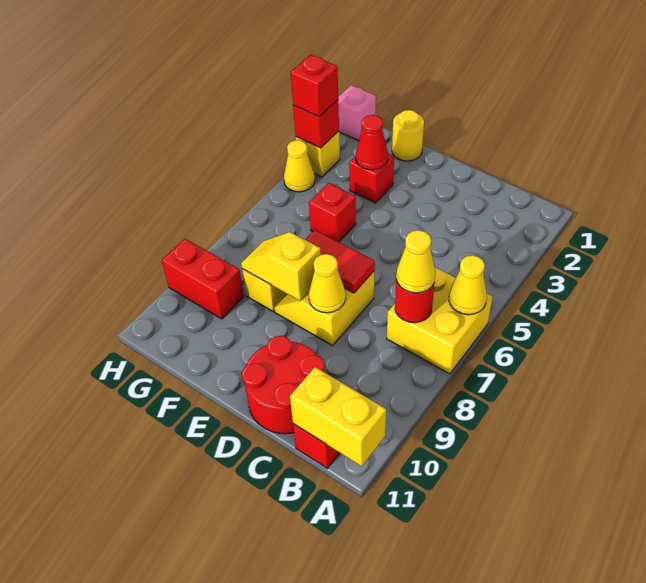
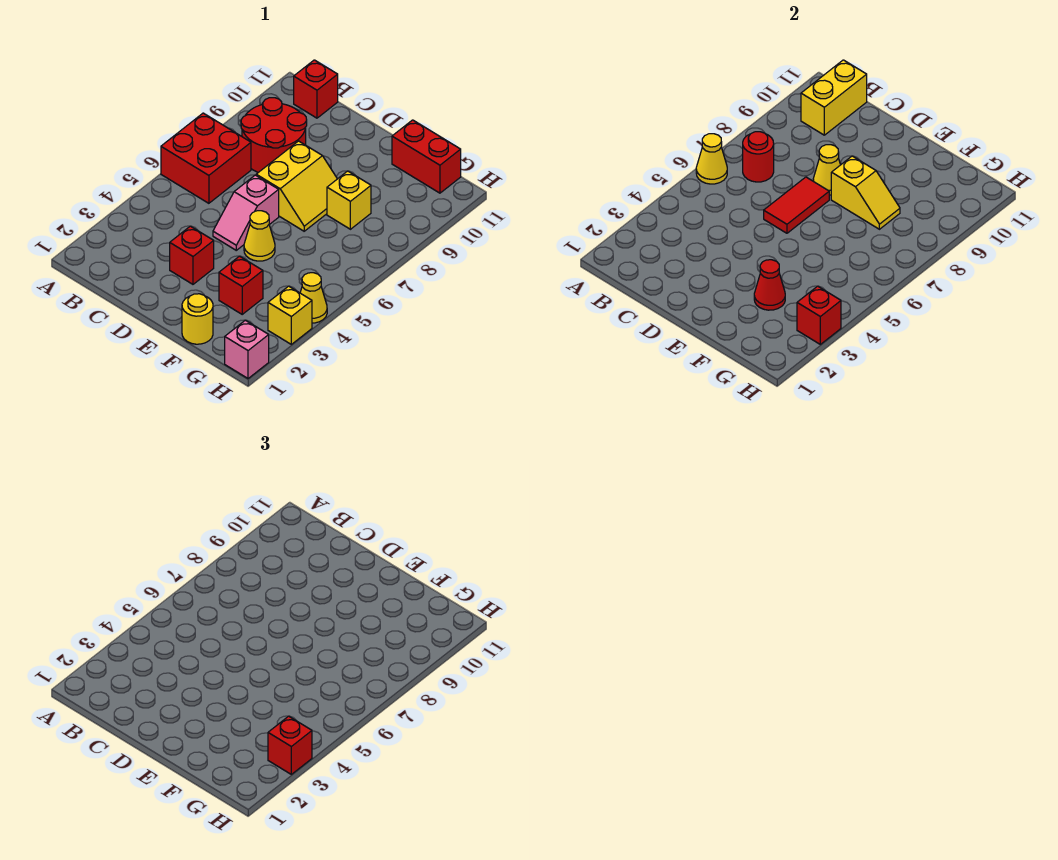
yellow 2x2 brick [387,268,493,374] -> red 2x2 brick [161,113,251,203]
yellow 1x2 brick [290,367,386,466] -> yellow 1x2 brick turned to [801,60,867,135]
yellow 1x1 cone [396,230,436,293] -> yellow 1x1 cone moved to [244,211,275,261]
red 2x2 round brick [242,336,325,434] -> red 2x2 round brick moved to [241,98,307,172]
none -> pink 1x2 slope [213,175,279,250]
red 1x2 tile [305,230,375,293] -> red 1x2 tile turned to [764,177,829,233]
red 1x1 brick [309,183,356,242] -> red 1x1 brick moved to [170,226,214,284]
red 1x2 brick [162,239,244,319] -> red 1x2 brick moved to [392,120,461,193]

